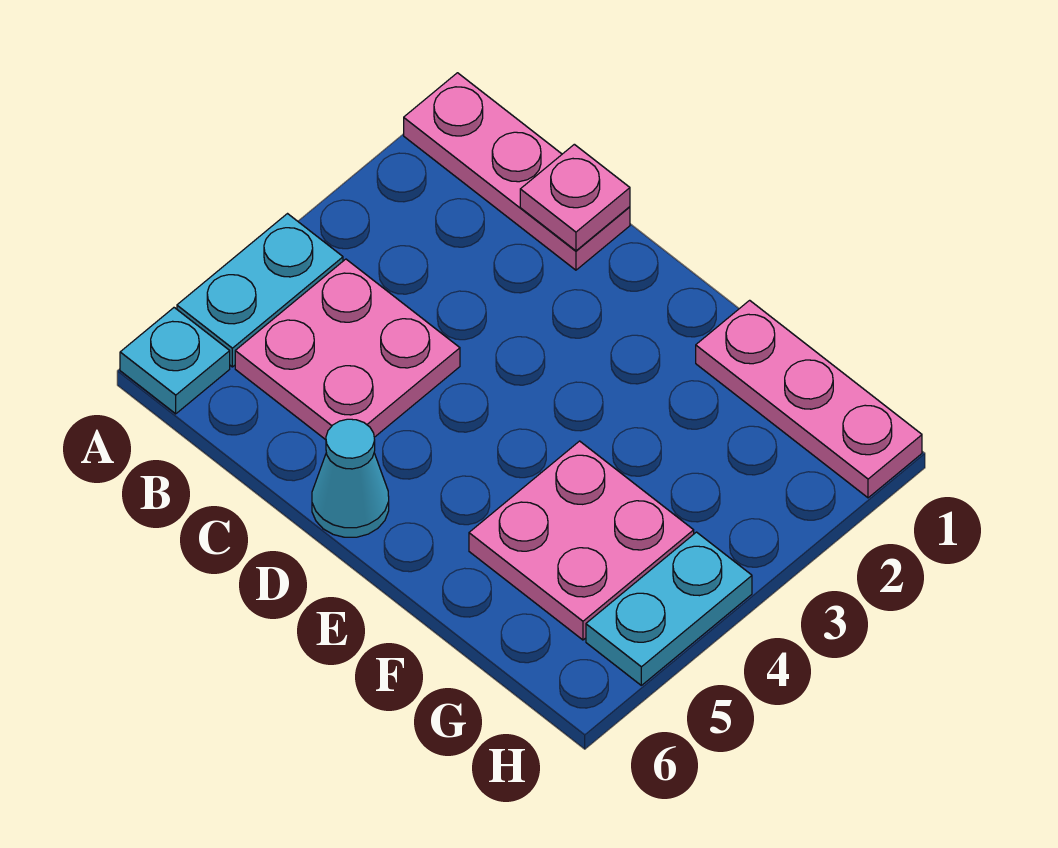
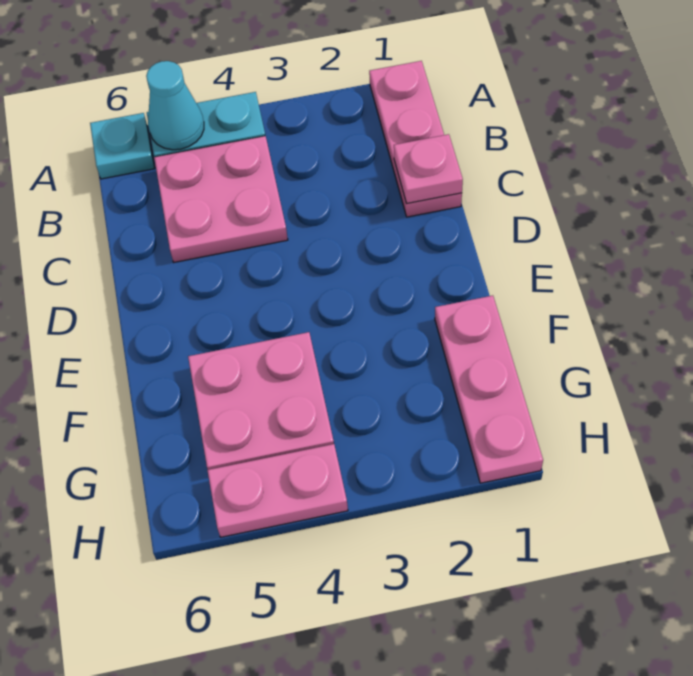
cyan 1x1 cone [312,419,389,537] -> cyan 1x1 cone moved to [146,61,204,150]
cyan 1x2 plate [586,532,752,685] -> pink 1x2 plate [207,444,348,537]

